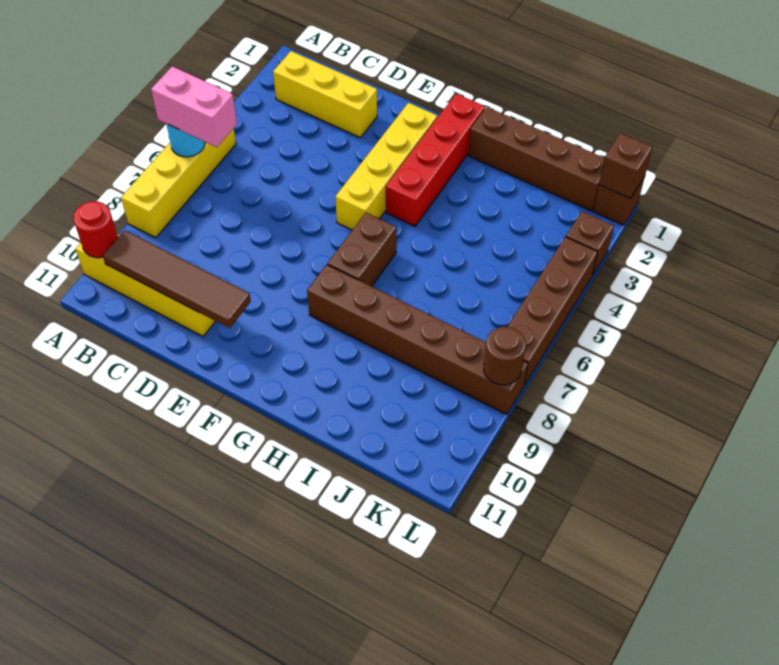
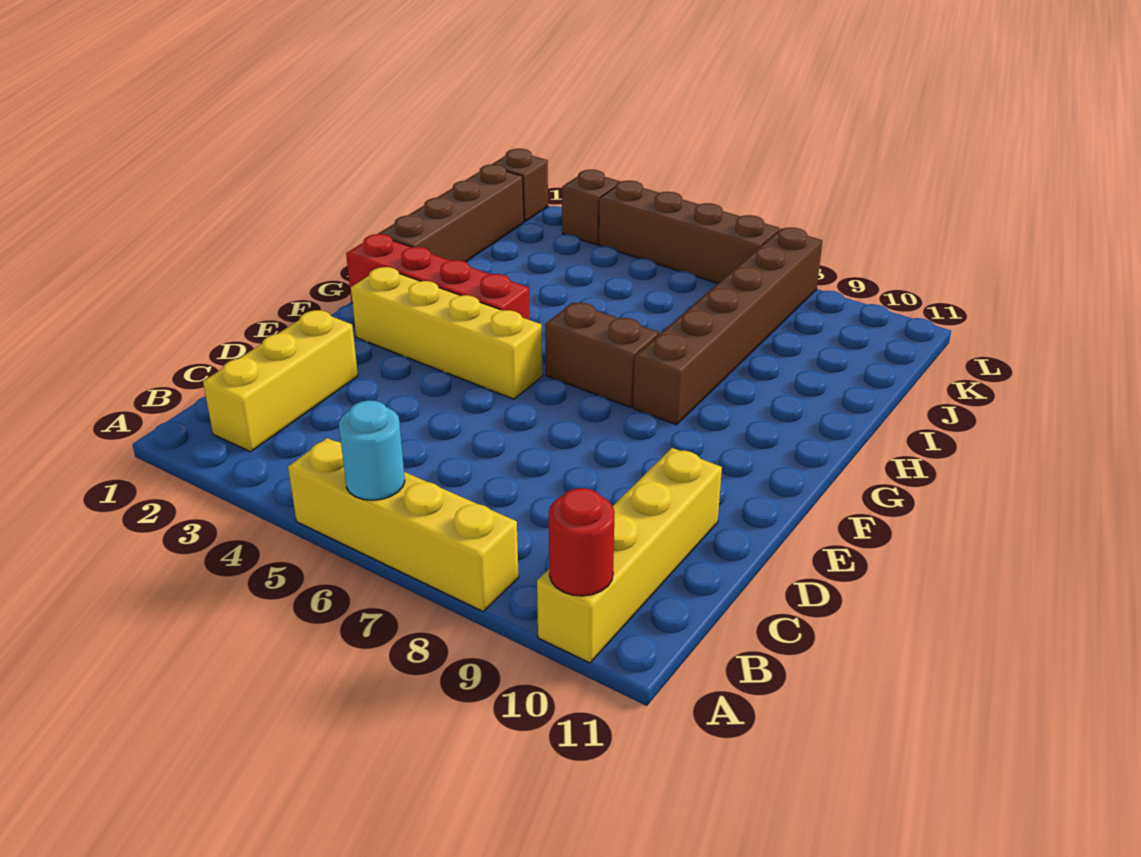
pink 1x2 brick [151,66,237,147] -> none
brown 1x4 tile [103,230,251,328] -> none
brown 1x1 brick [599,133,652,199] -> none
brown 1x1 round brick [484,327,526,385] -> none

